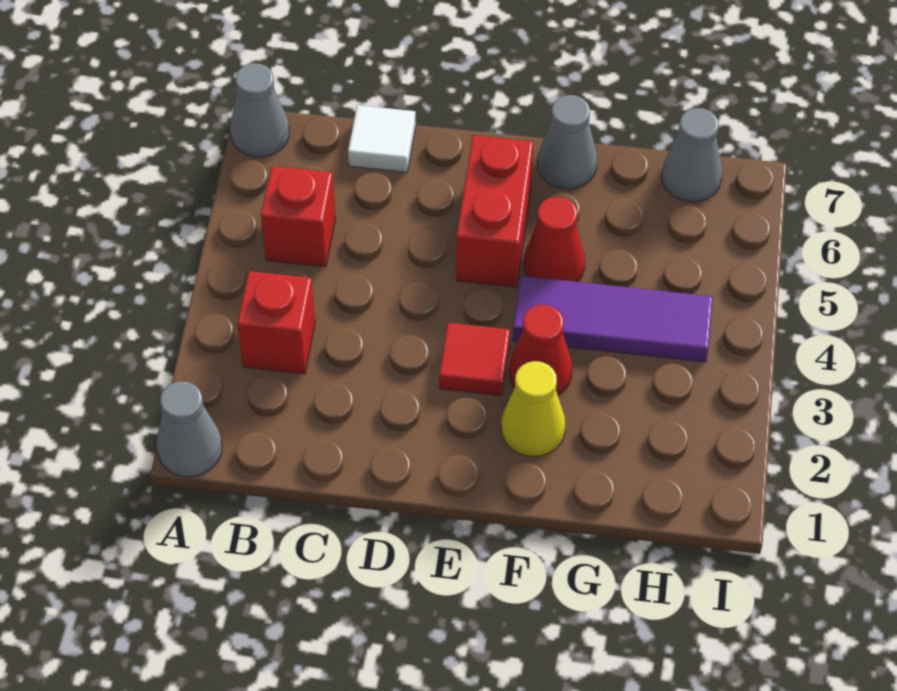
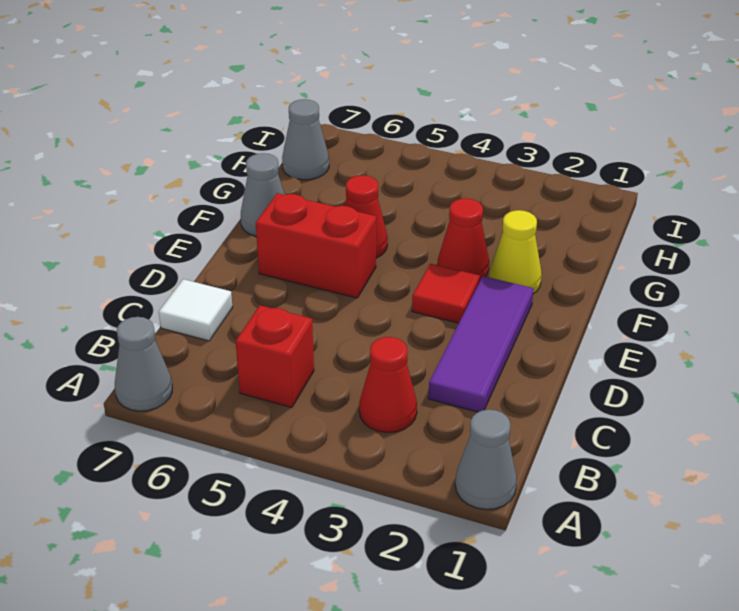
red 1x1 brick [237,271,315,374] -> red 1x1 cone [359,337,417,433]
purple 1x3 tile [513,276,713,362] -> purple 1x3 tile moved to [428,276,534,412]

